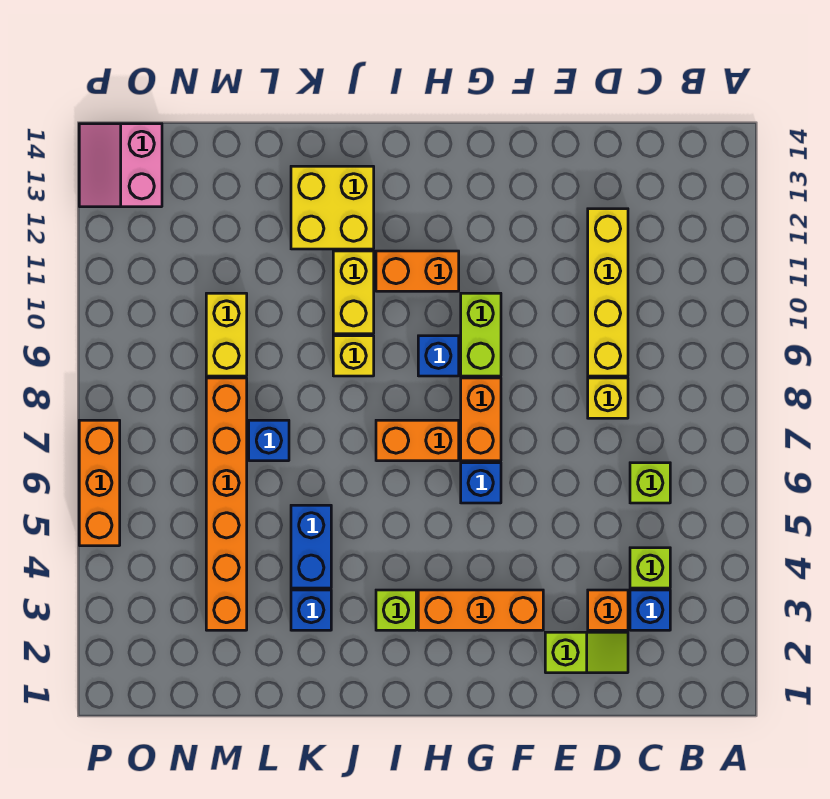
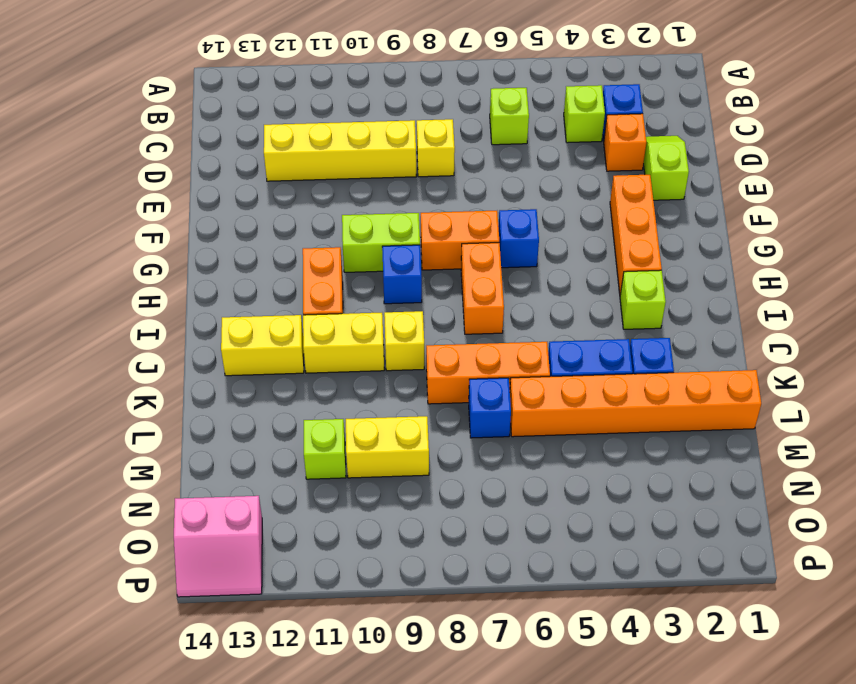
yellow 2x2 brick [291,166,374,249] -> yellow 1x2 brick [221,315,304,376]
orange 1x6 brick [206,378,247,630] -> orange 1x6 brick moved to [510,370,761,437]
none -> lime 1x1 brick [304,419,346,479]
orange 1x3 brick [79,420,120,546] -> orange 1x3 brick moved to [426,342,550,404]

